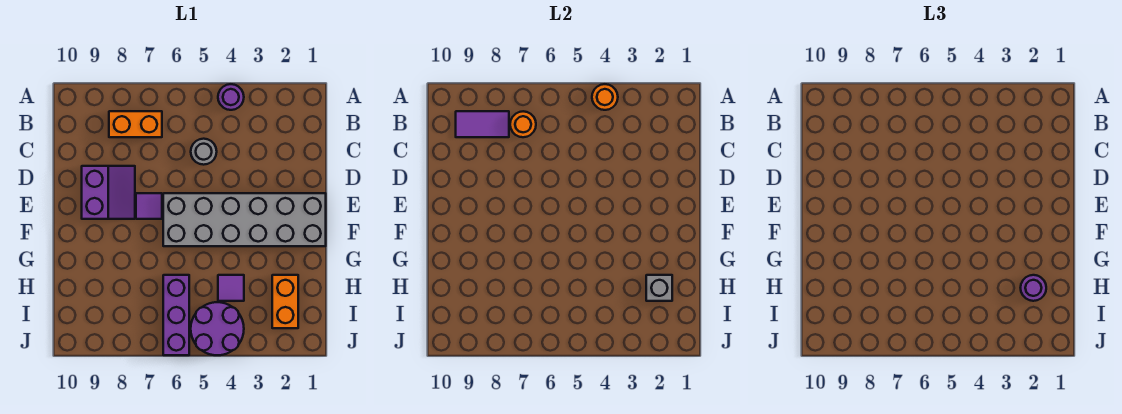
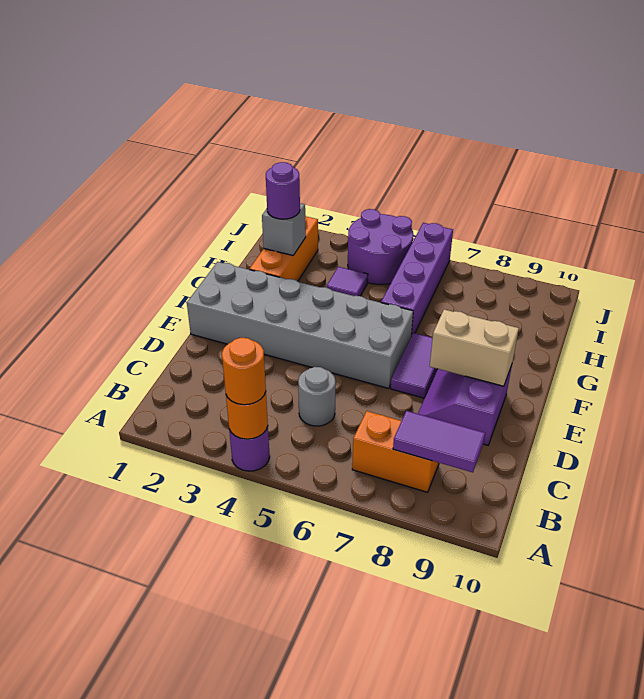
orange 1x1 round brick [510,111,536,137] -> orange 1x1 round brick moved to [222,338,266,405]
purple 1x1 tile [136,193,162,219] -> purple 1x2 tile [391,333,437,398]
none -> tan 1x2 brick [430,309,519,386]
orange 1x2 brick [272,275,298,328] -> orange 1x3 brick [250,216,318,281]
purple 1x3 brick [163,275,189,355] -> purple 1x4 brick [381,223,453,336]

